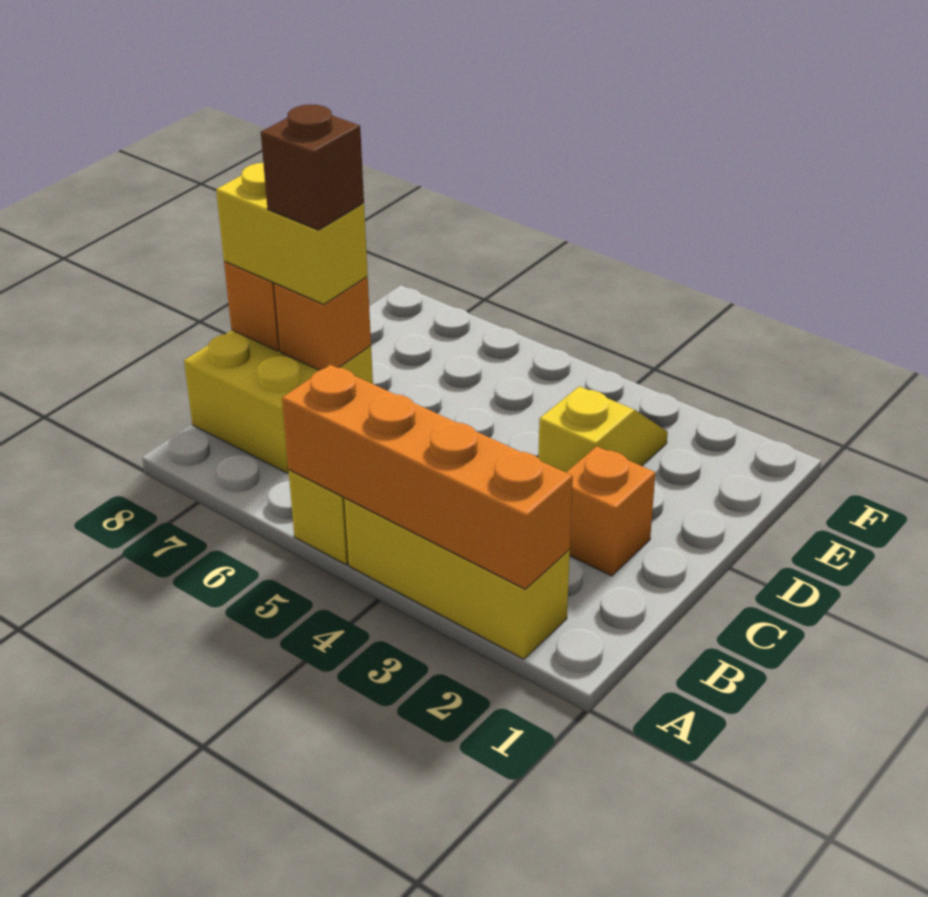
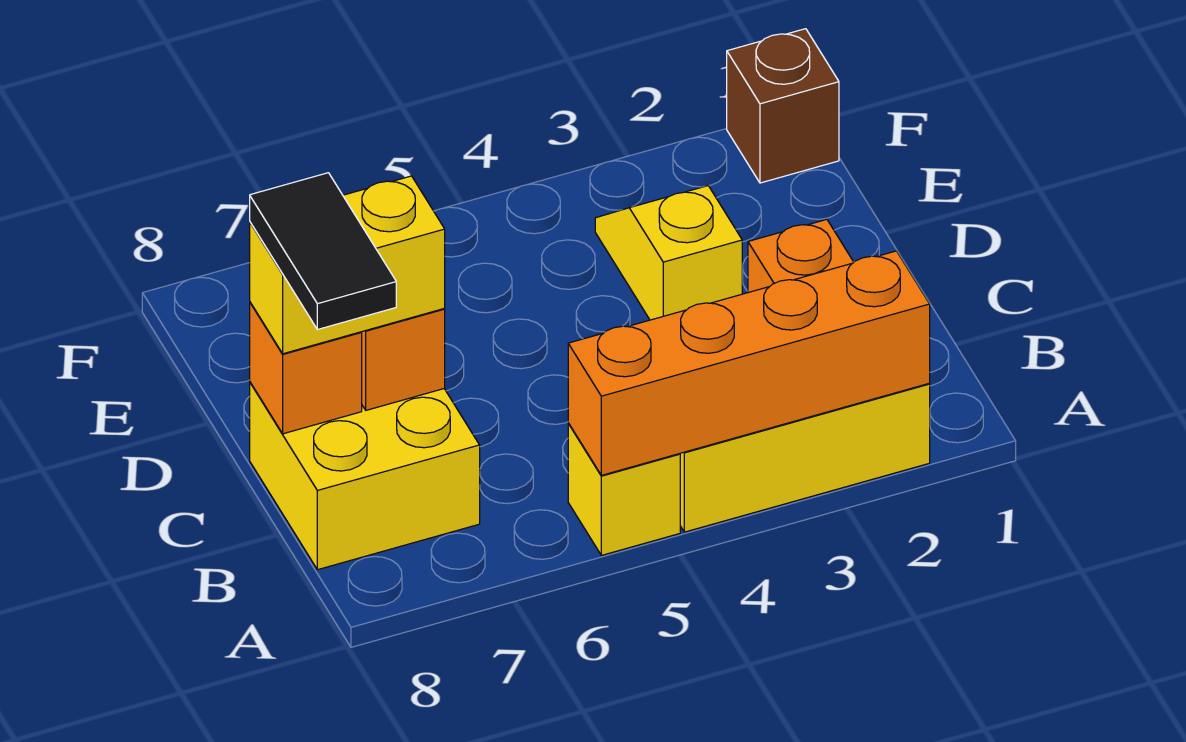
none -> black 1x2 tile [250,173,396,330]
brown 1x1 brick [261,104,364,230] -> brown 1x1 brick moved to [727,29,839,183]

